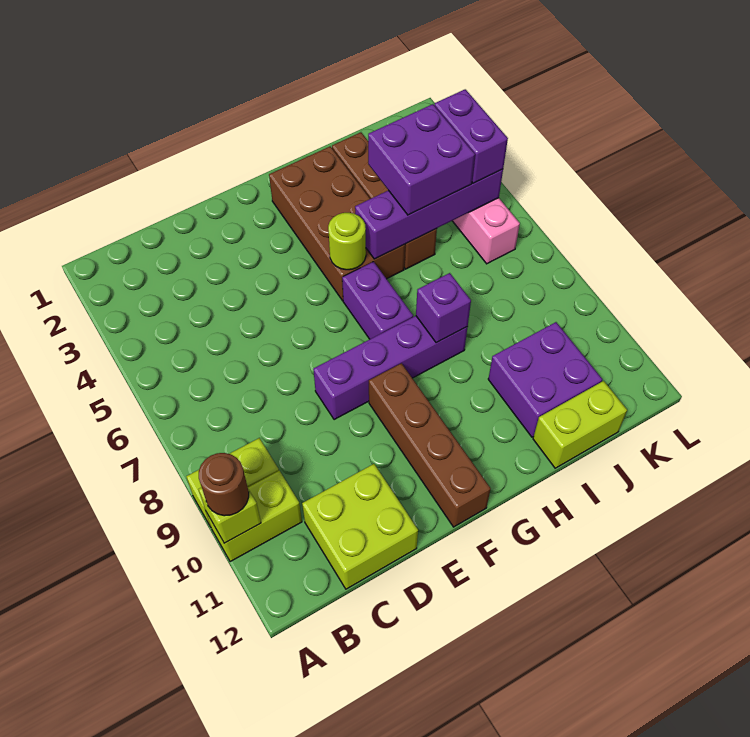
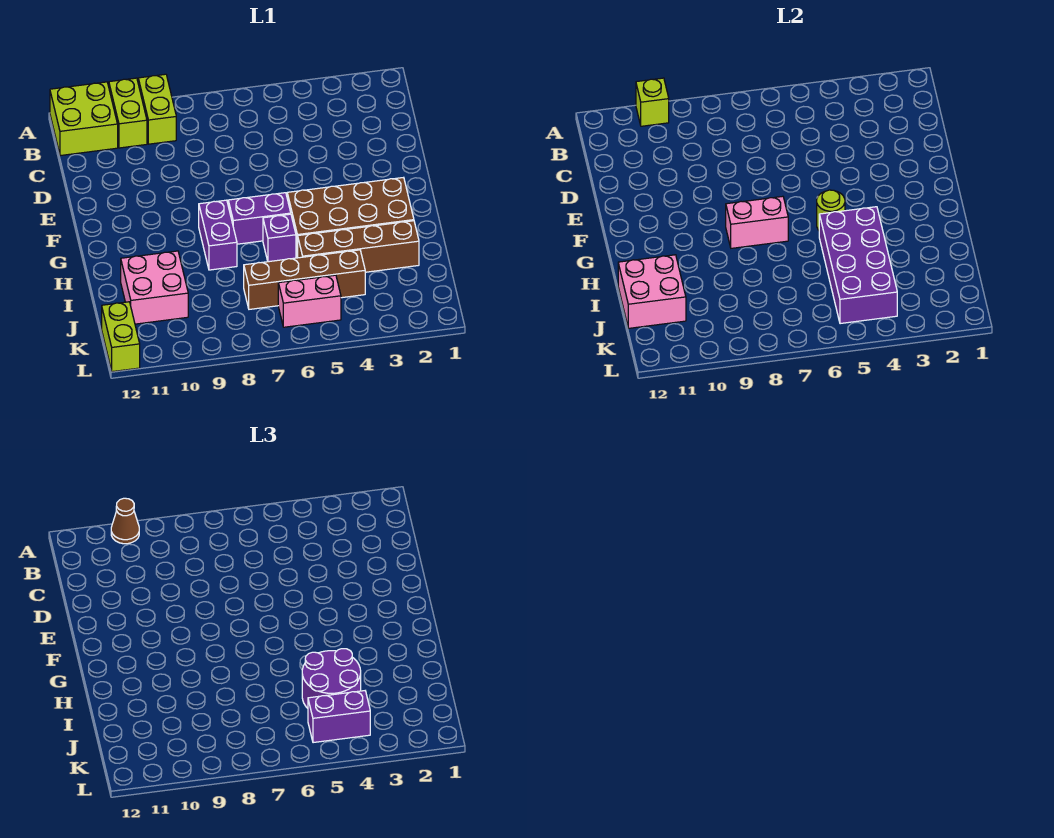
brown 1x1 round brick [199,453,249,516] -> brown 1x1 cone [111,498,139,544]
lime 2x2 brick [302,464,418,589] -> lime 2x2 brick moved to [50,82,118,156]
purple 1x4 brick [313,316,468,420] -> purple 1x2 brick [199,200,237,270]
brown 1x4 brick [369,363,491,527] -> brown 1x4 brick moved to [244,250,365,309]
none -> pink 1x2 brick [726,196,788,248]
purple 1x4 brick [355,169,503,259] -> purple 2x4 brick [819,207,897,324]
purple 1x1 brick [416,273,471,343] -> purple 1x1 brick moved to [263,214,296,262]
purple 2x2 brick [368,104,475,215] -> purple 2x2 round brick [302,649,361,708]
purple 2x2 brick [488,322,602,437] -> pink 2x2 brick [121,251,188,324]
none -> pink 2x2 brick [618,255,686,328]
lime 1x2 brick [533,381,627,468] -> lime 1x2 brick moved to [102,302,140,372]

